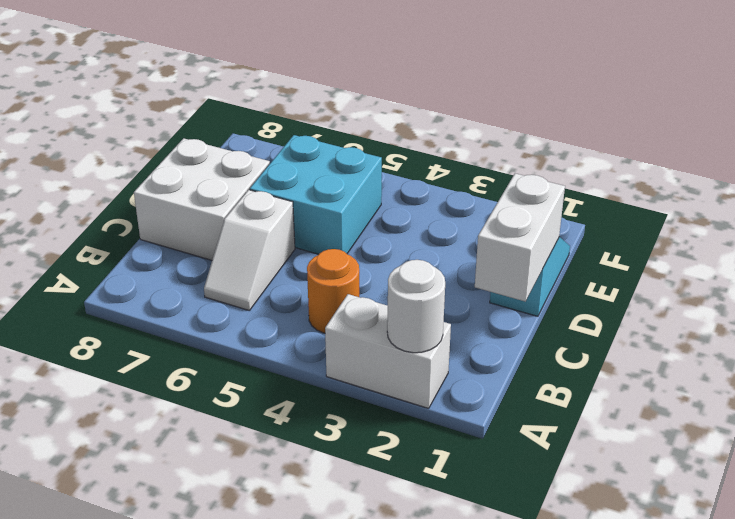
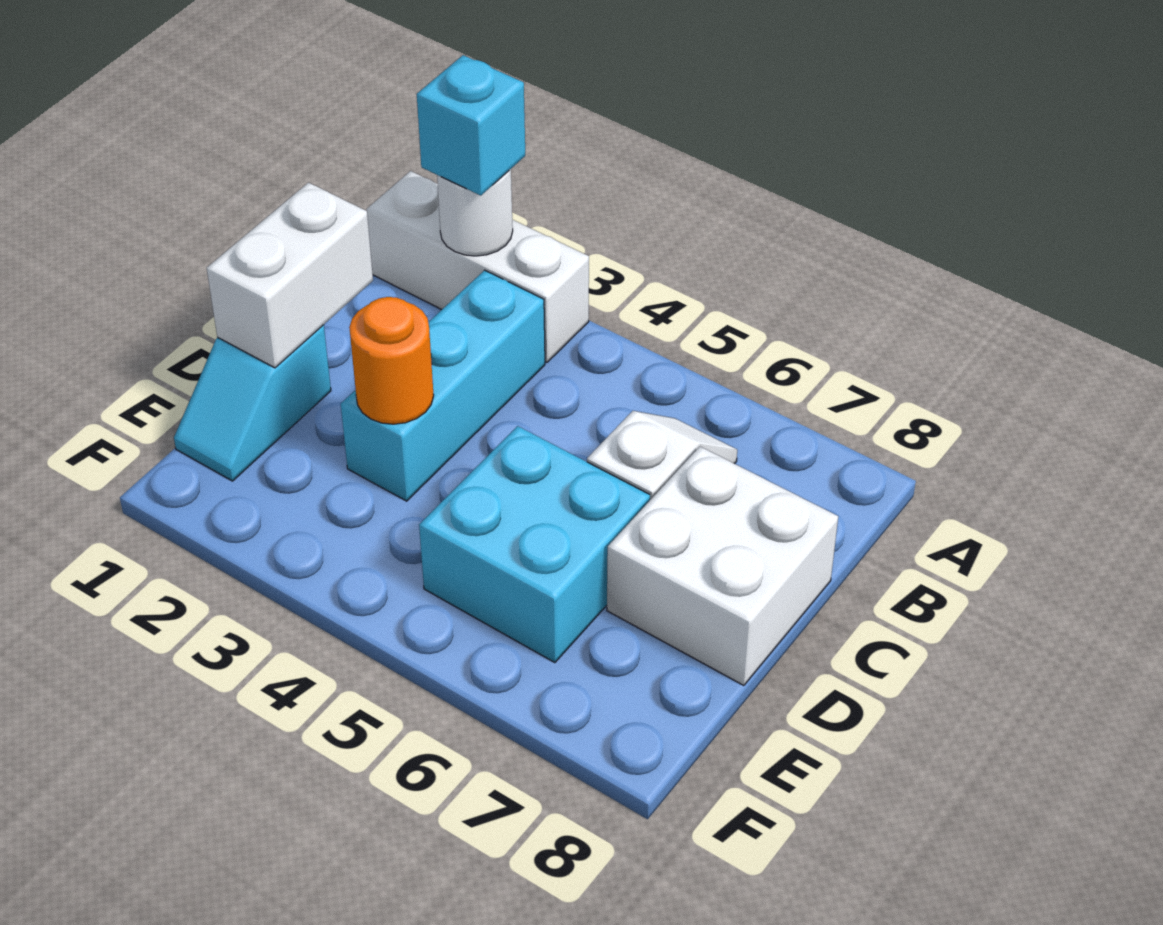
white 1x2 brick [325,294,451,408] -> white 1x3 brick [366,171,589,362]
none -> cyan 1x1 brick [417,55,525,196]
none -> cyan 1x3 brick [341,270,545,501]
orange 1x1 round brick [307,249,359,333] -> orange 1x1 round brick moved to [349,297,434,424]

